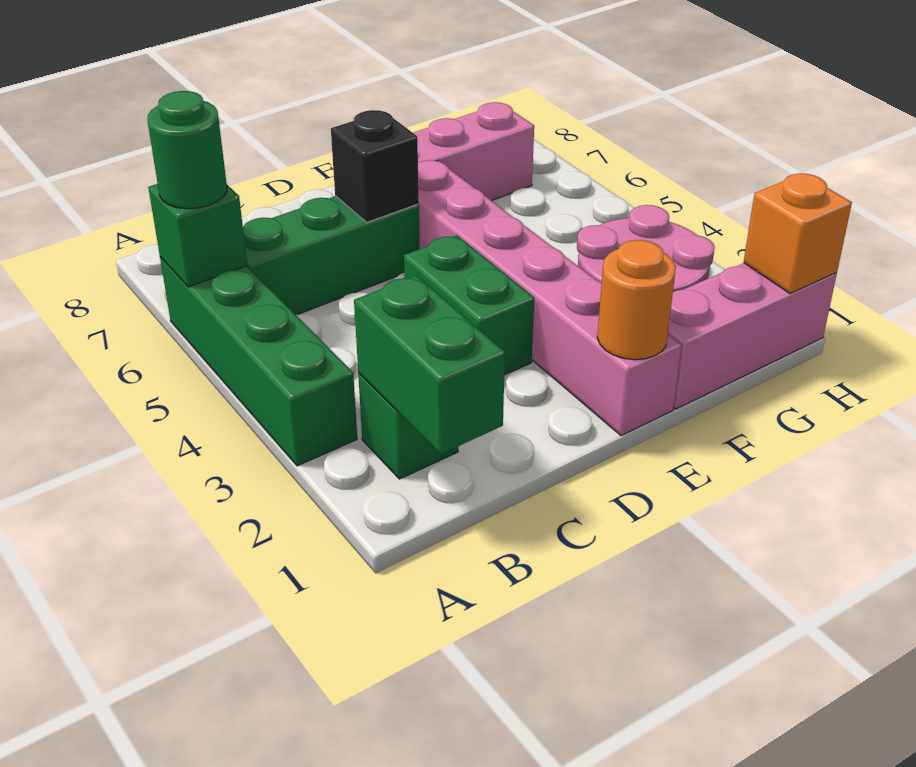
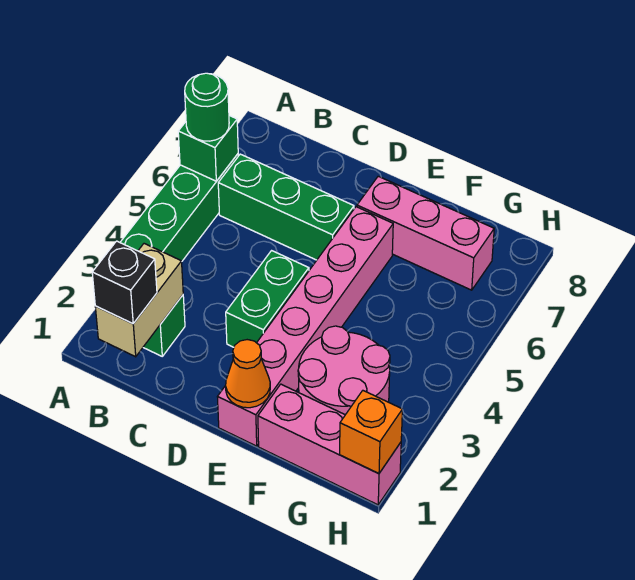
green 1x2 brick [354,275,505,454] -> tan 1x2 brick [95,244,183,357]
black 1x1 brick [331,110,419,222] -> black 1x1 brick moved to [92,241,157,324]
orange 1x1 round brick [597,240,676,360] -> orange 1x1 cone [226,340,270,408]

